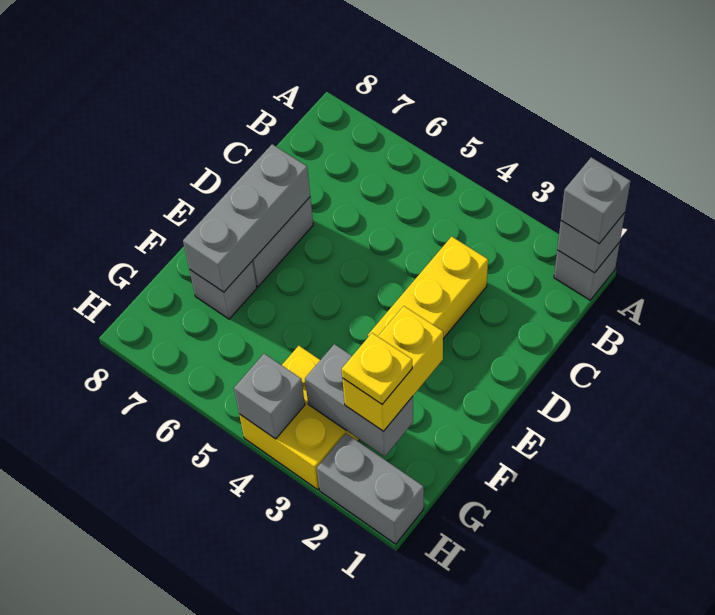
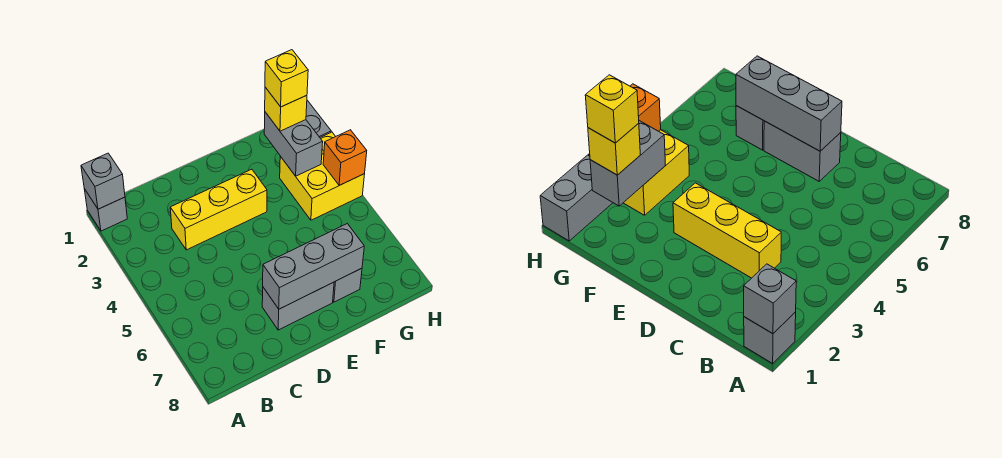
grey 1x1 brick [561,158,630,243] -> none
yellow 1x2 brick [342,306,443,431] -> yellow 1x1 brick [265,87,307,131]
yellow 1x1 plate [342,333,412,404] -> yellow 1x1 brick [265,50,308,107]
grey 1x1 brick [234,354,305,439] -> orange 1x1 brick [323,130,367,185]

